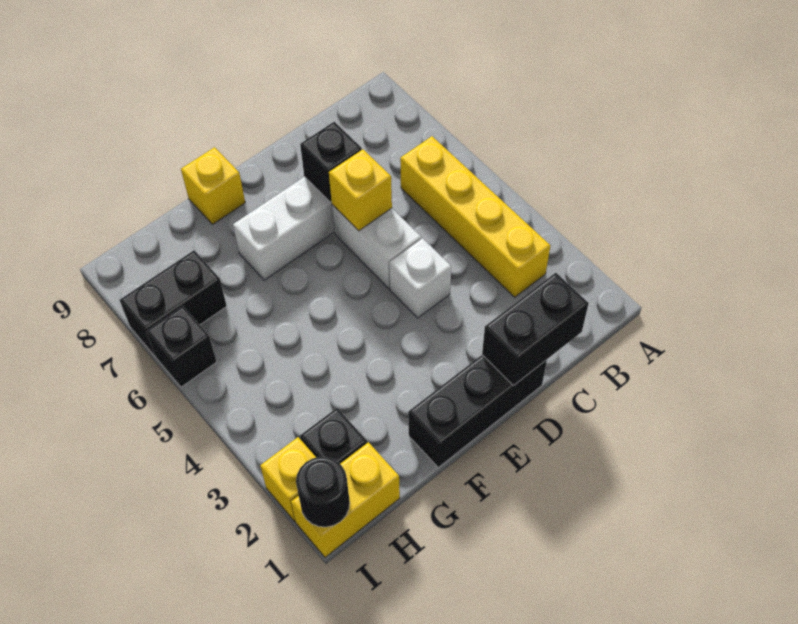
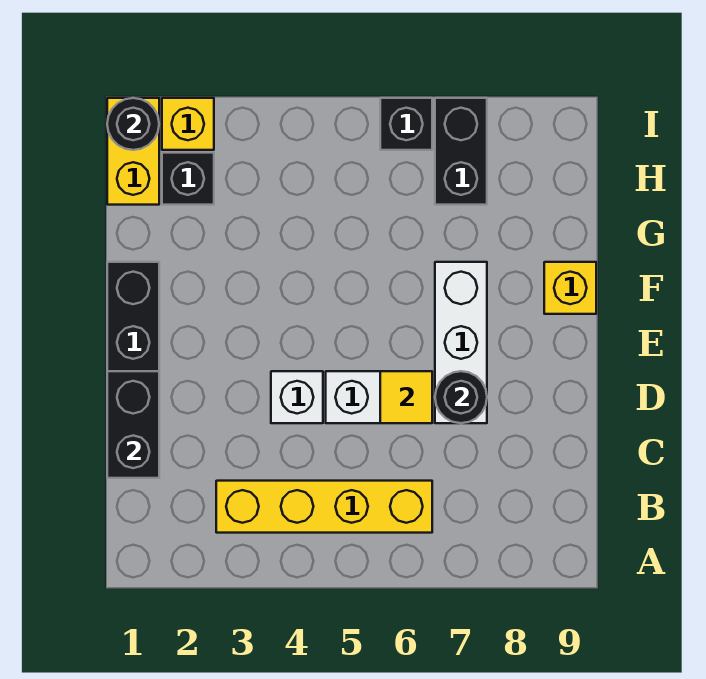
yellow 1x1 brick [329,149,392,231] -> yellow 1x1 tile [380,371,432,423]
black 1x1 brick [300,122,362,202] -> black 1x1 round brick [435,371,487,423]

